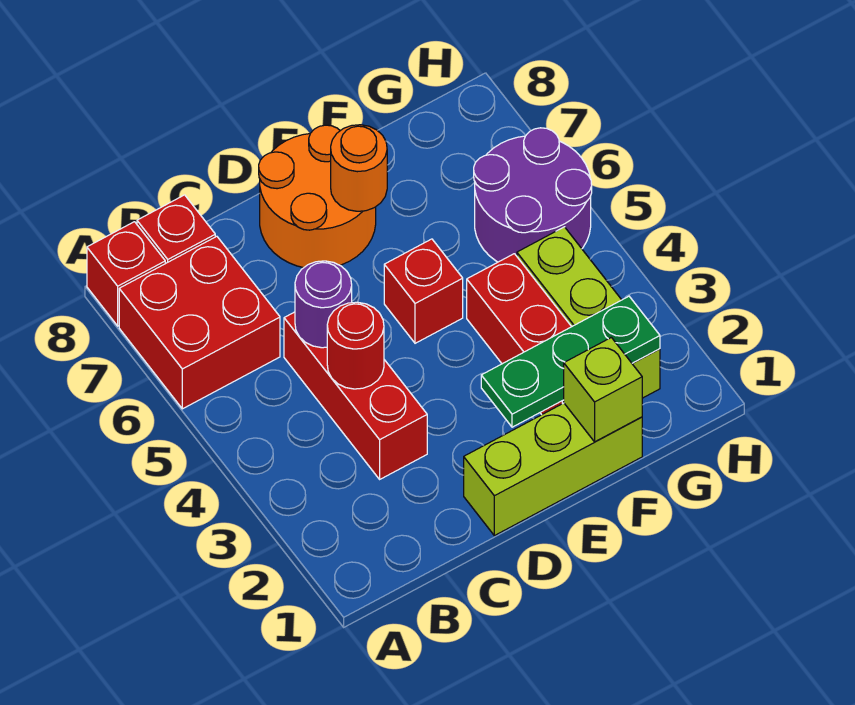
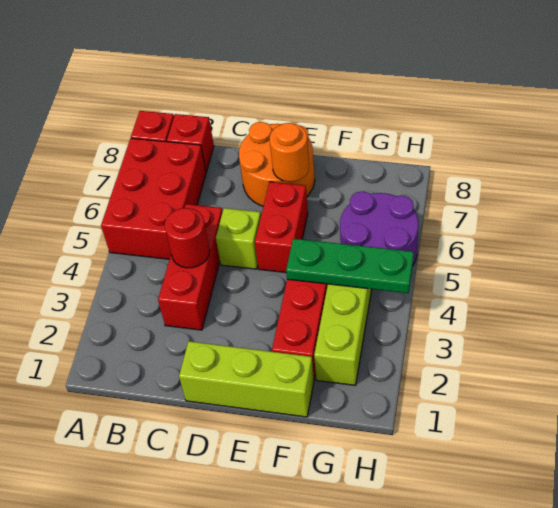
red 2x2 brick [119,236,280,409] -> red 2x3 brick [101,138,206,259]
purple 1x1 round brick [295,261,352,348] -> none
green 1x3 plate [481,296,660,427] -> green 1x3 plate moved to [286,239,414,293]
red 1x1 brick [384,239,463,343] -> red 1x2 brick [255,182,308,273]
lime 1x1 brick [564,337,642,442] -> lime 1x1 brick moved to [216,208,261,269]

